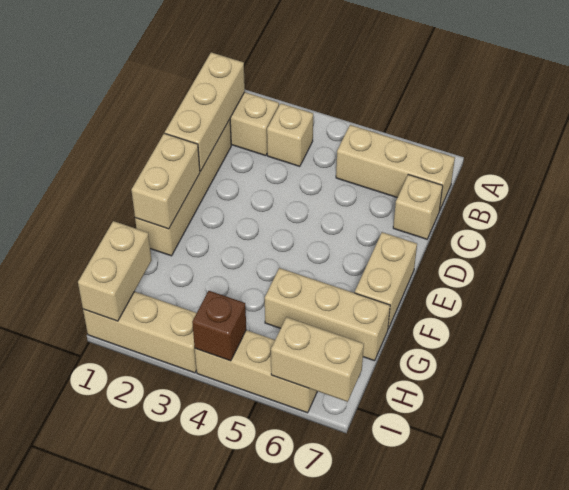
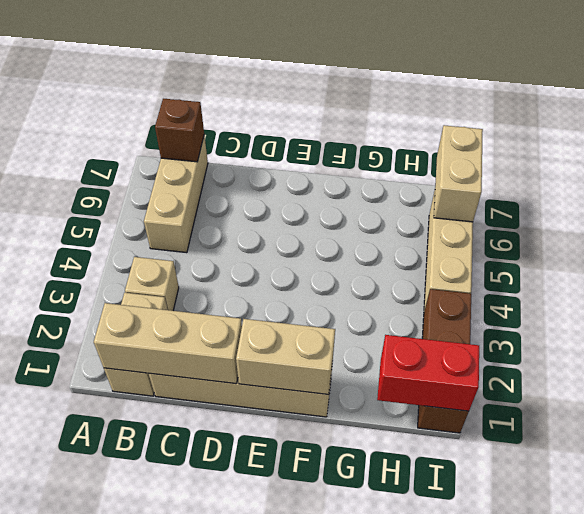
tan 1x1 brick [393,175,443,239] -> none
tan 1x2 brick [355,232,417,329] -> none
tan 1x3 brick [265,268,390,361] -> none
tan 1x2 brick [78,221,152,321] -> red 1x2 brick [377,335,479,411]
tan 1x3 brick [83,292,197,373] -> brown 1x3 brick [418,289,471,433]
brown 1x1 brick [192,291,246,361] -> brown 1x1 brick moved to [155,99,204,162]

